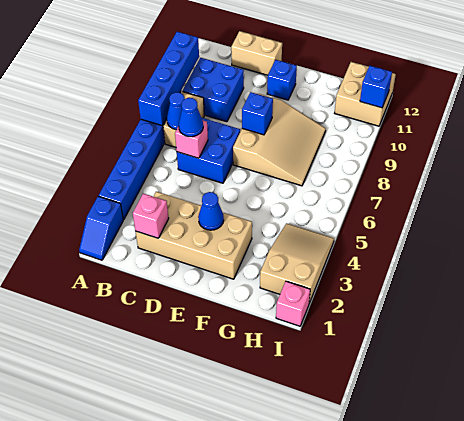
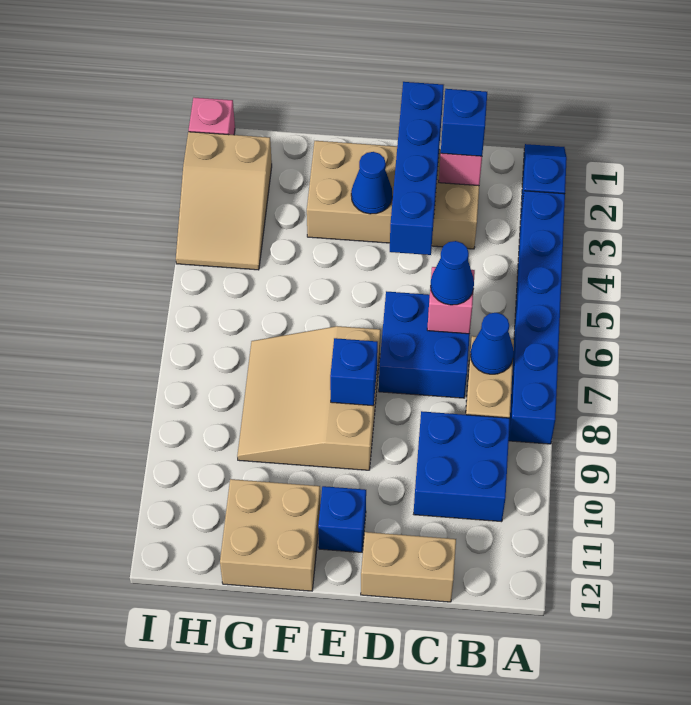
blue 1x4 brick [138,32,199,125] -> blue 1x4 brick moved to [390,82,444,255]
tan 2x2 brick [335,62,396,126] -> tan 2x2 brick moved to [220,479,320,591]
blue 1x1 brick [360,66,392,108] -> blue 1x1 brick moved to [441,89,487,156]

